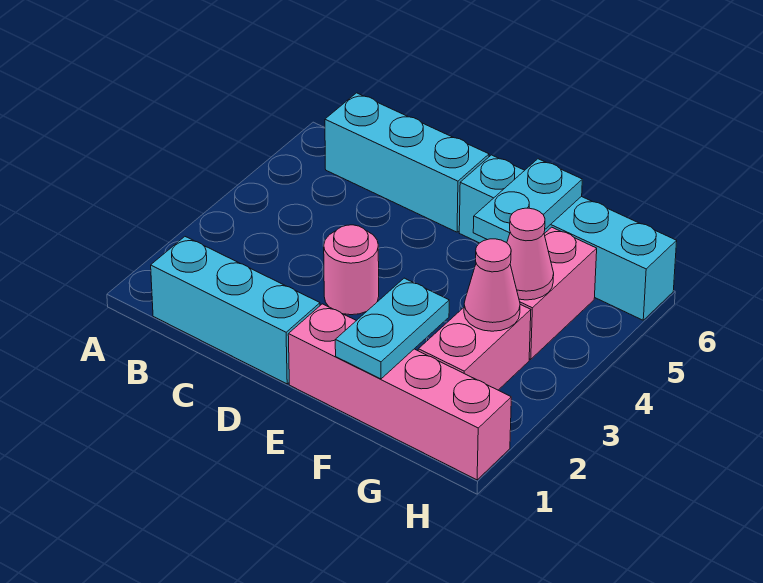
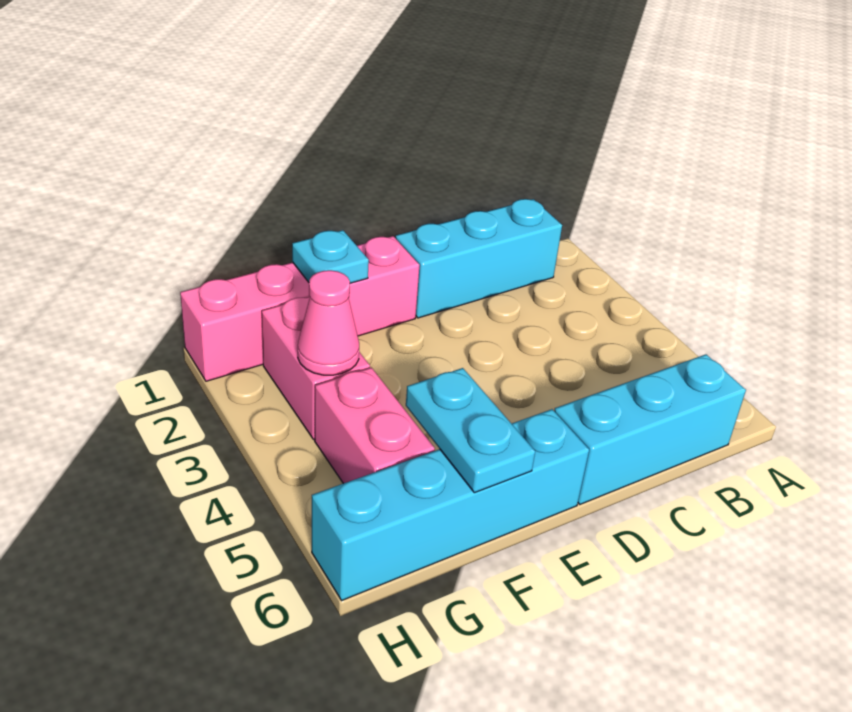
pink 1x1 round brick [324,225,379,315] -> none
cyan 1x2 plate [335,278,449,379] -> cyan 1x1 plate [292,230,369,283]
pink 1x1 cone [507,208,554,300] -> none

